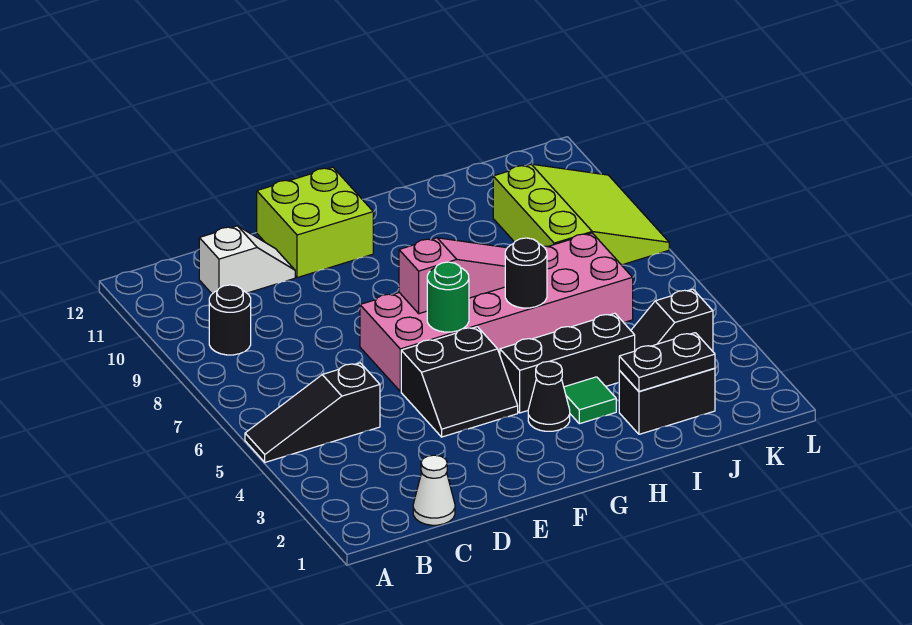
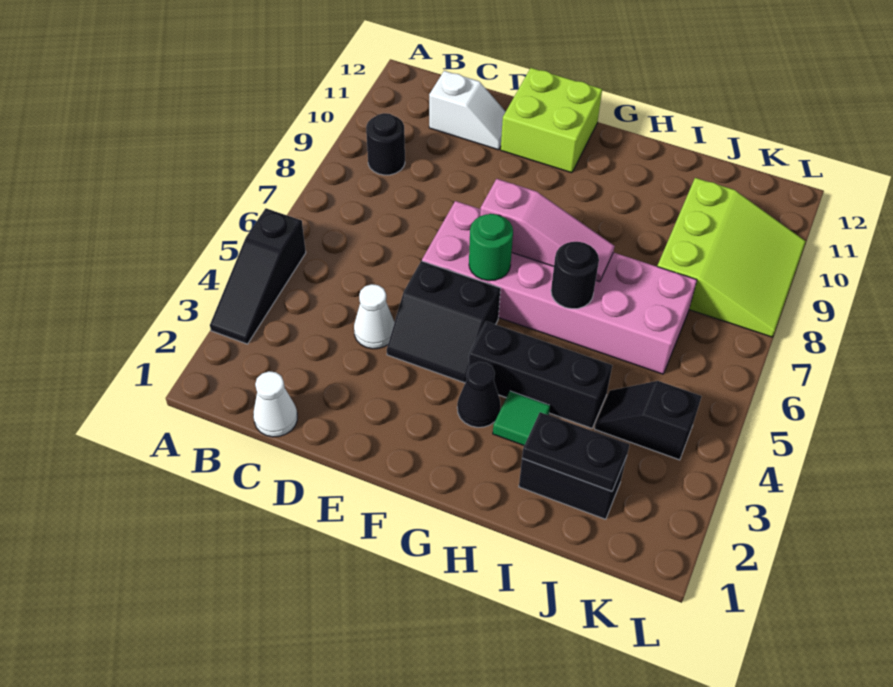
black 1x3 slope [245,363,380,462] -> black 1x3 slope turned to [210,208,306,344]
none -> white 1x1 cone [354,284,395,349]

